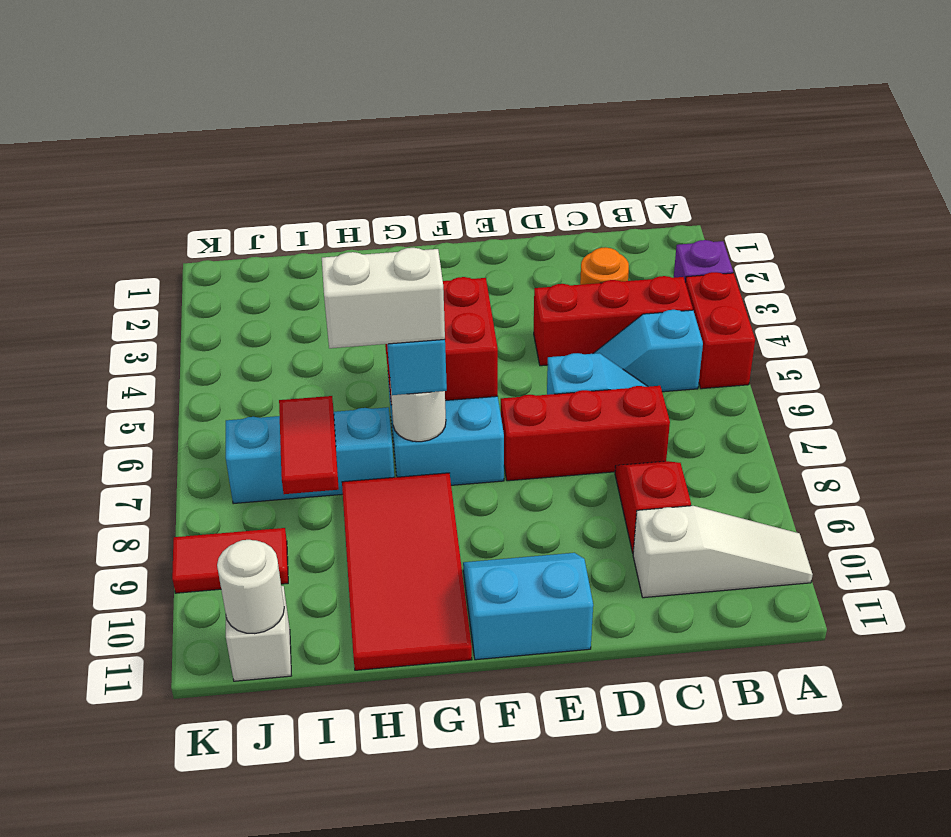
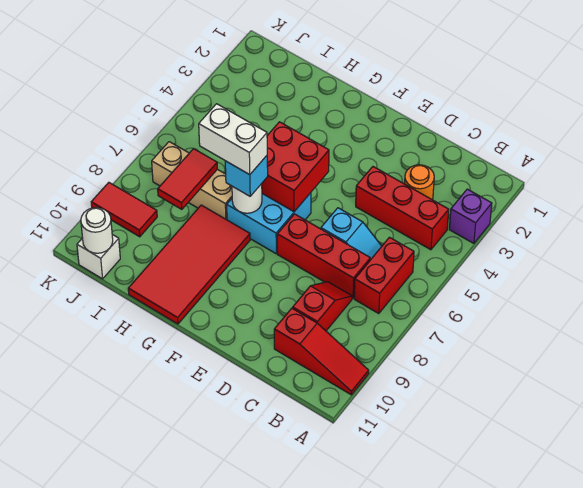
red 1x2 brick [685,272,755,389] -> red 1x2 brick moved to [354,237,414,314]
white 1x3 slope [633,506,813,598] -> red 1x3 slope [274,308,369,395]
cyan 1x2 slope [593,310,703,392] -> none
cyan 2x2 slope [463,553,593,660] -> none
cyan 1x3 brick [226,407,394,504] -> tan 1x3 brick [152,142,232,220]

